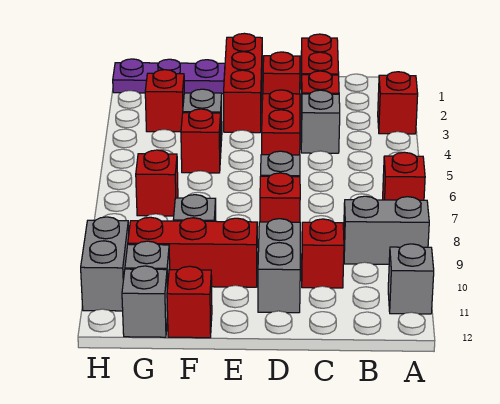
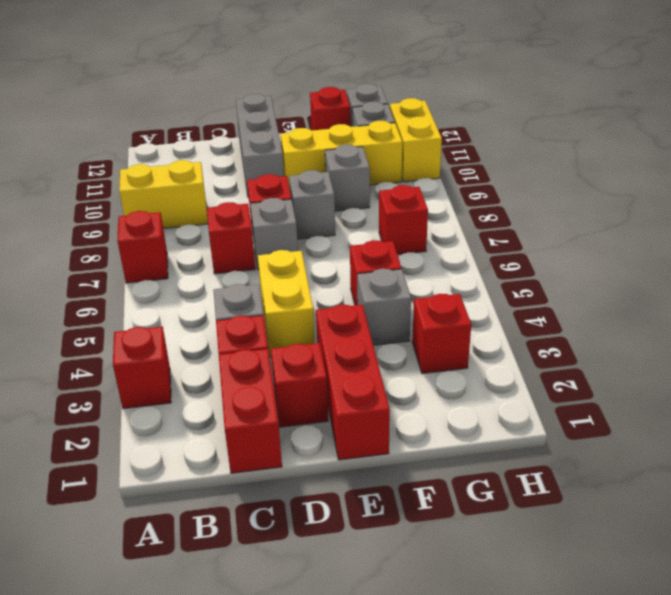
grey 1x2 brick [344,196,429,264] -> yellow 1x2 brick [119,160,208,229]
grey 1x1 brick [388,244,434,314] -> grey 1x1 brick moved to [289,170,335,239]
red 1x1 brick [302,219,344,288] -> red 1x1 brick moved to [207,202,255,274]
red 1x2 brick [262,90,300,155] -> yellow 1x2 brick [258,250,315,357]
grey 1x2 brick [258,219,300,313] -> grey 1x3 brick [236,94,284,197]
red 1x3 brick [128,217,257,287] -> yellow 1x3 brick [281,121,402,188]
purple 1x3 plate [113,59,225,94] -> none
grey 1x2 brick [81,217,129,311] -> yellow 1x2 brick [390,98,442,182]

